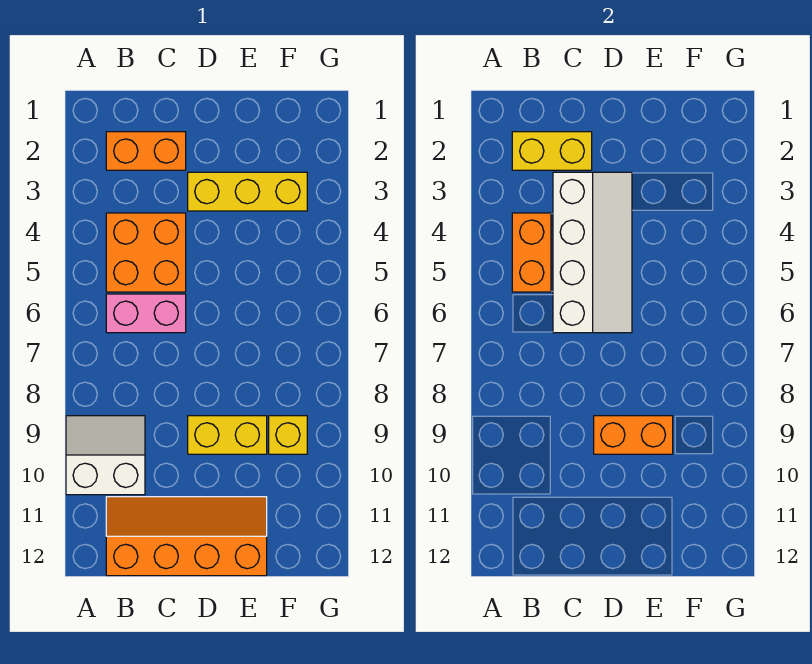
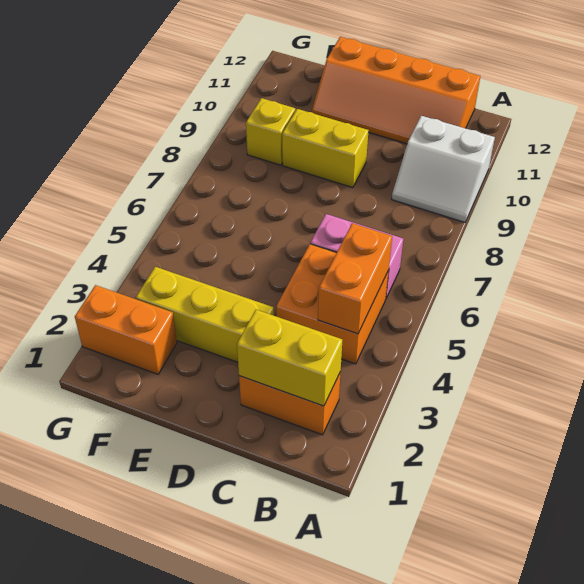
white 2x4 slope [553,172,632,333] -> none
orange 1x2 brick [594,416,673,454] -> orange 1x2 brick moved to [75,285,177,374]

